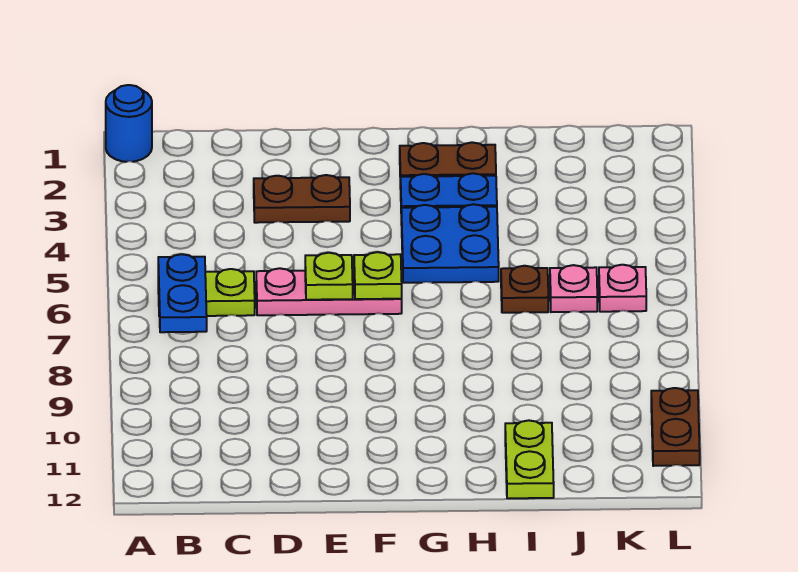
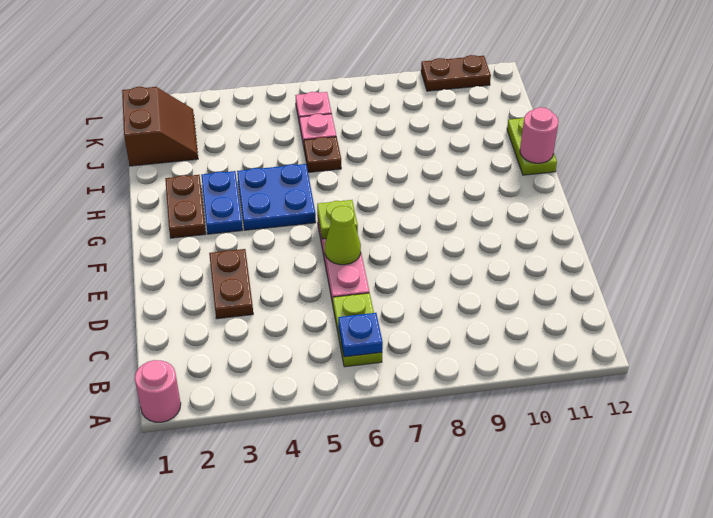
blue 1x1 round brick [106,85,152,162] -> pink 1x1 round brick [135,360,181,422]
blue 1x2 plate [158,254,207,332] -> blue 1x1 plate [338,313,383,357]
lime 1x1 plate [305,253,353,300] -> lime 1x1 cone [325,206,361,265]
none -> pink 1x1 round brick [520,107,558,163]
lime 1x2 plate [505,420,554,498] -> lime 1x2 plate turned to [507,117,557,175]
none -> brown 2x2 slope [122,87,198,166]

